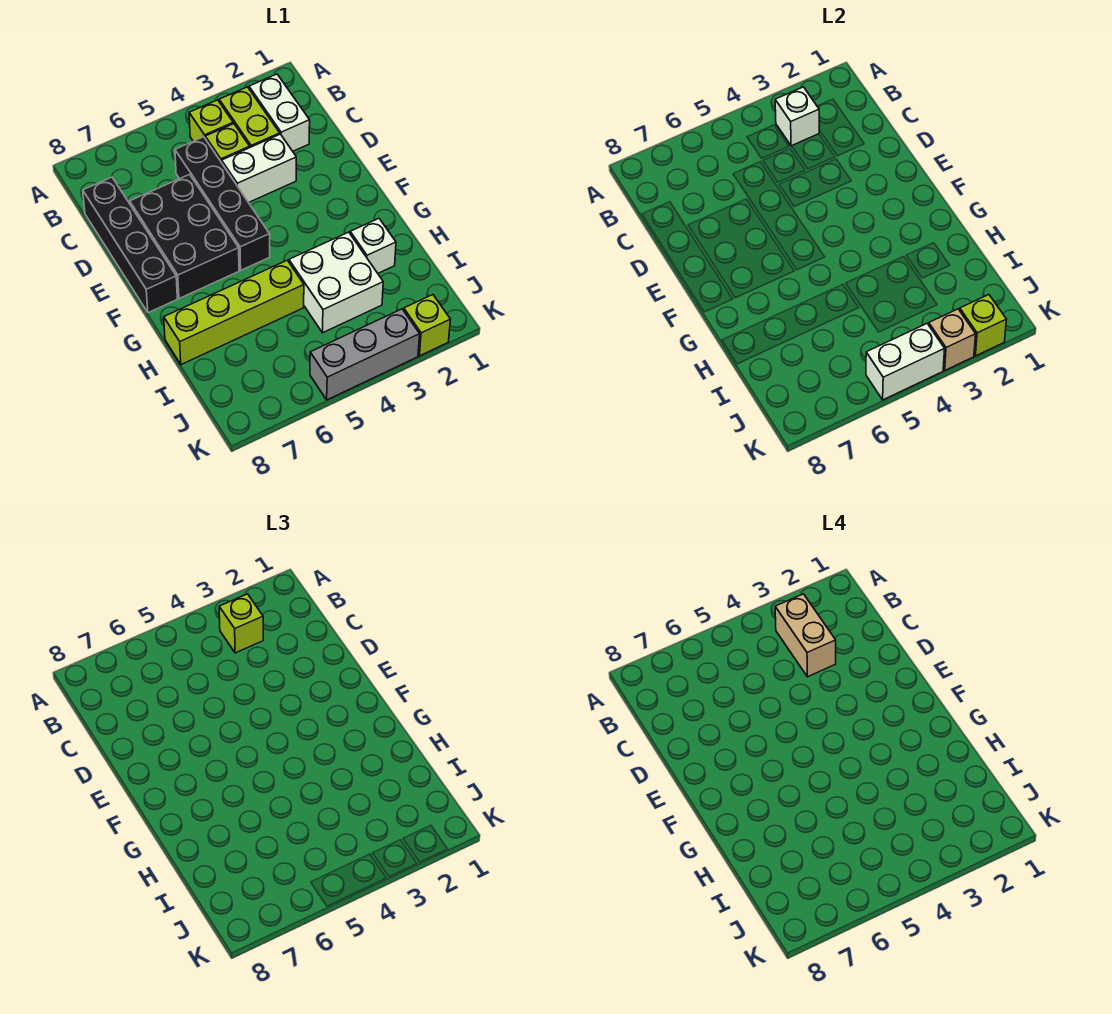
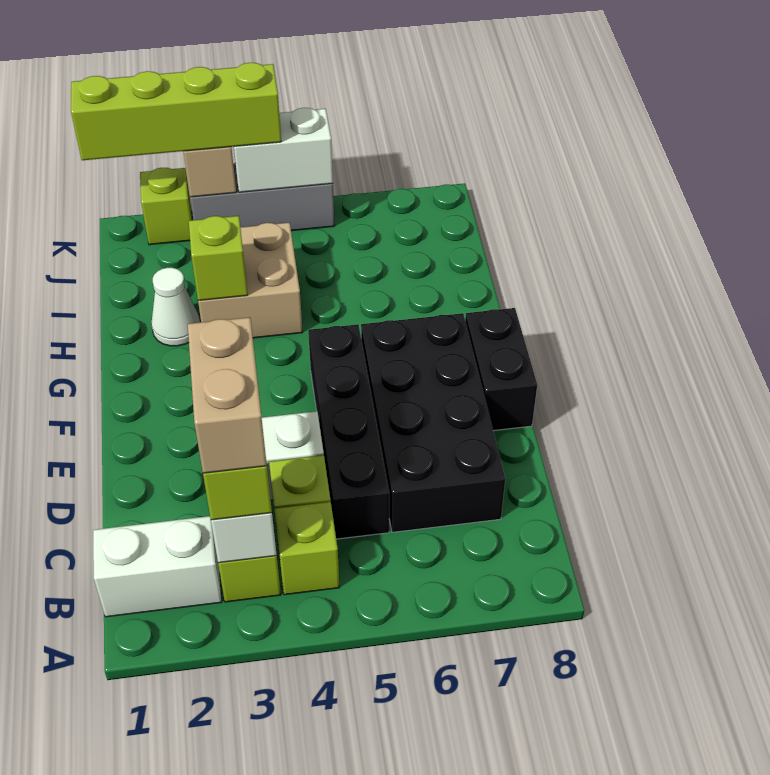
white 1x2 brick [249,74,310,151] -> white 1x2 brick turned to [93,516,222,617]
black 1x4 brick [83,177,177,313] -> black 1x2 brick [465,308,537,431]
black 2x3 brick [130,175,239,299] -> black 2x4 brick [361,313,505,532]
white 1x1 brick [350,218,396,273] -> white 1x1 cone [151,268,200,346]
white 2x2 brick [289,232,383,333] -> tan 2x2 brick [198,222,303,338]
lime 1x4 brick [164,260,304,365] -> lime 1x4 brick moved to [71,63,281,160]
lime 1x1 brick [960,295,1007,356] -> lime 1x1 brick moved to [189,216,248,301]

